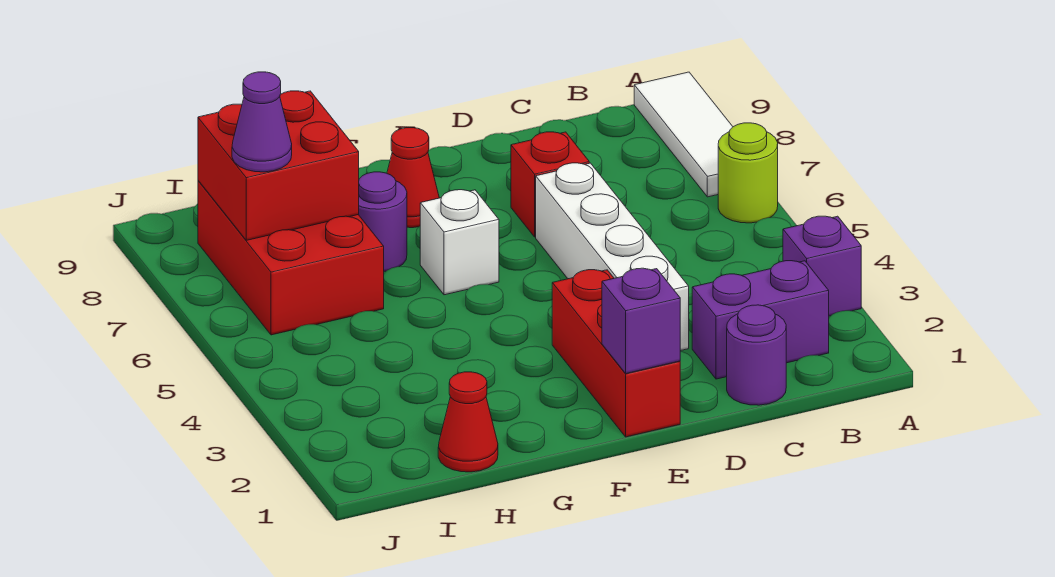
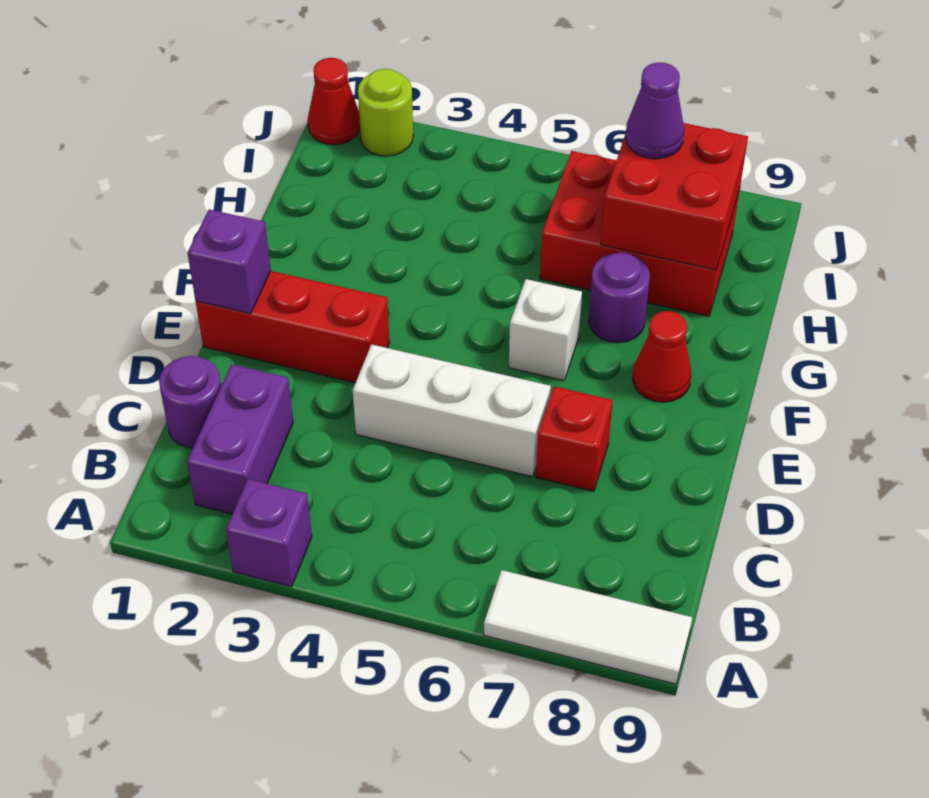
lime 1x1 round brick [718,123,778,223] -> lime 1x1 round brick moved to [358,69,413,156]
white 1x4 brick [536,163,689,351] -> white 1x3 brick [353,344,551,477]
red 1x1 cone [438,372,498,472] -> red 1x1 cone moved to [308,58,360,145]

